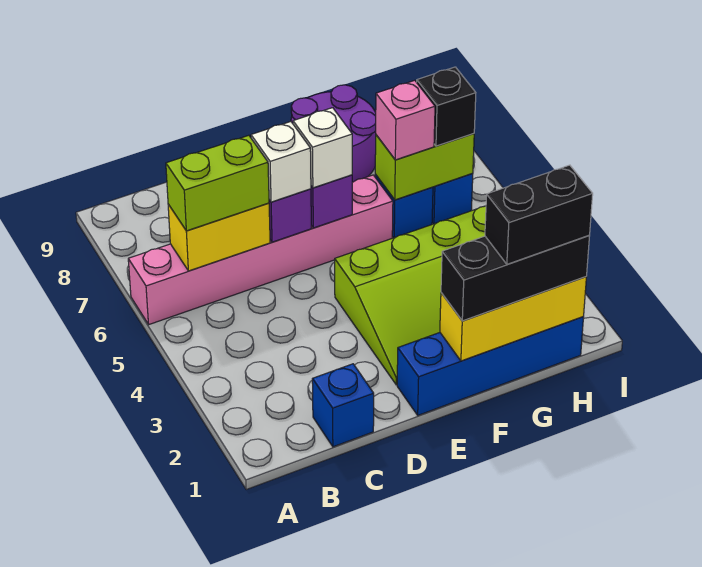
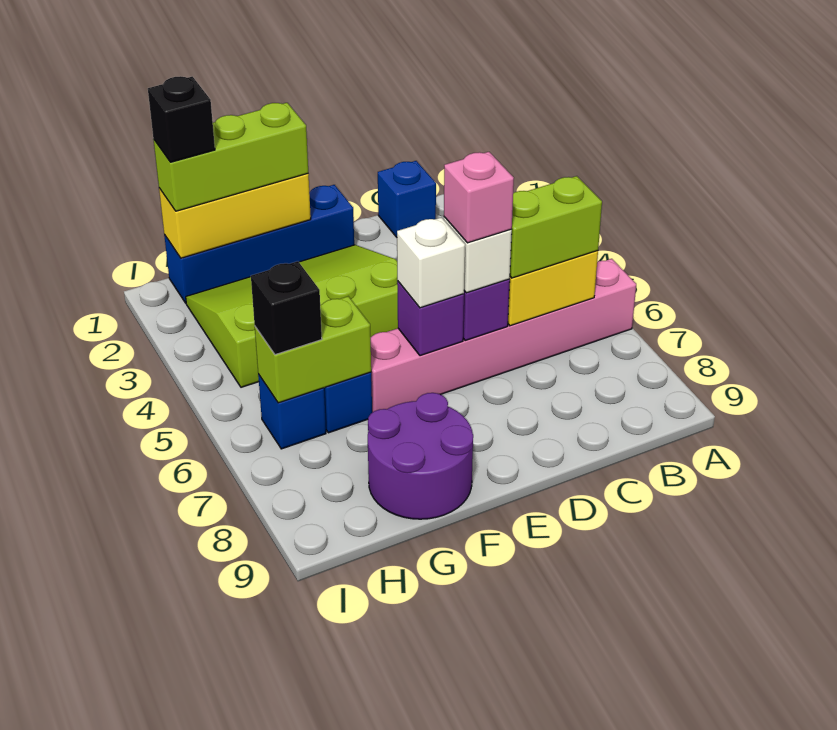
black 1x3 brick [441,235,589,321] -> lime 1x3 brick [153,103,308,211]
black 1x2 brick [485,165,593,264] -> black 1x1 brick [148,76,215,162]
pink 1x1 brick [376,80,435,160] -> pink 1x1 brick moved to [444,152,514,243]

